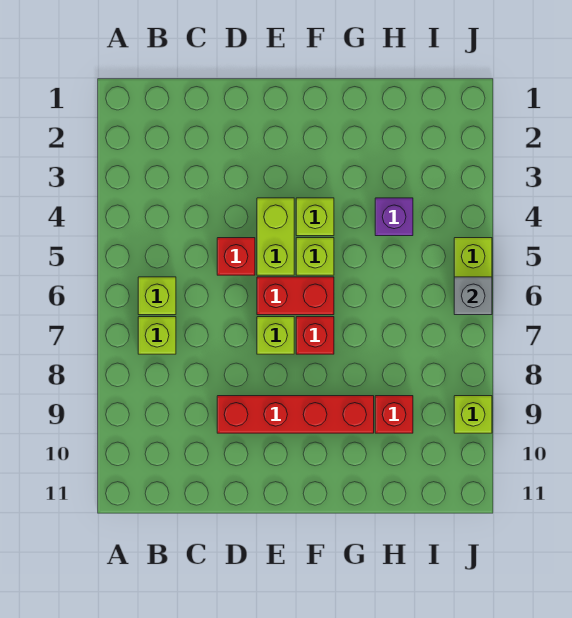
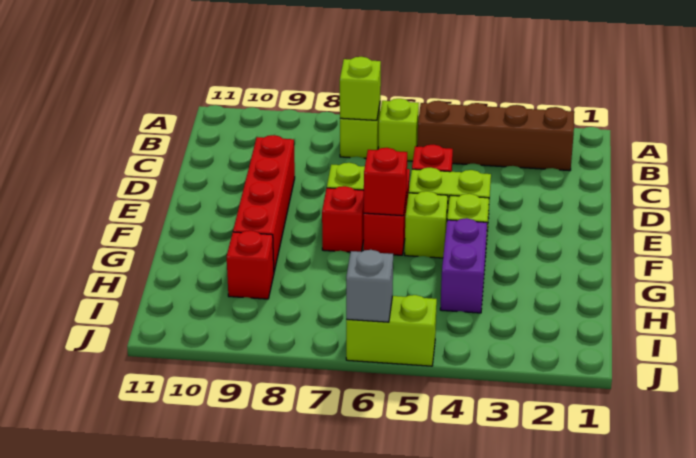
none -> brown 1x4 brick [417,101,574,171]
none -> red 1x1 brick [364,148,407,216]
purple 1x1 brick [375,198,413,236] -> purple 1x2 brick [440,218,487,313]
lime 1x1 brick [454,396,492,433] -> lime 1x1 brick moved to [340,57,381,120]

